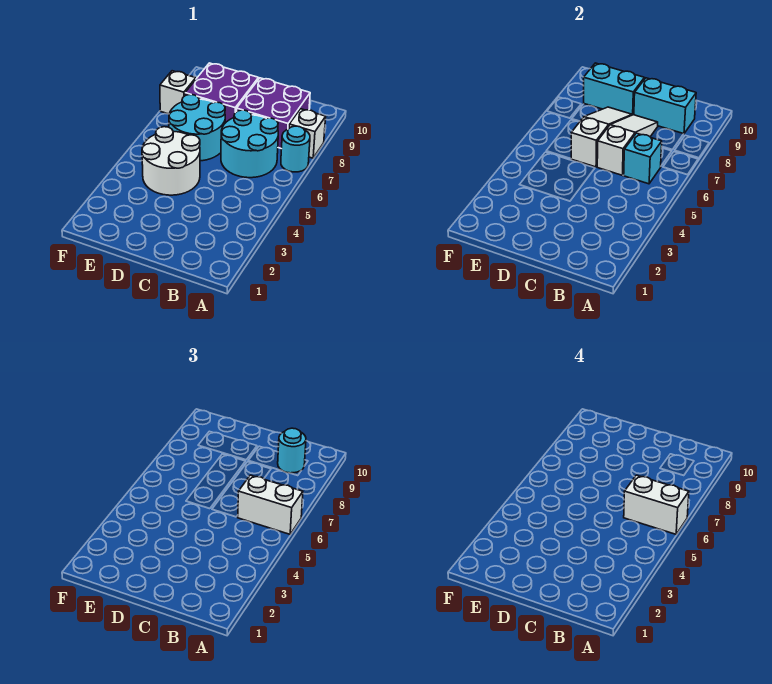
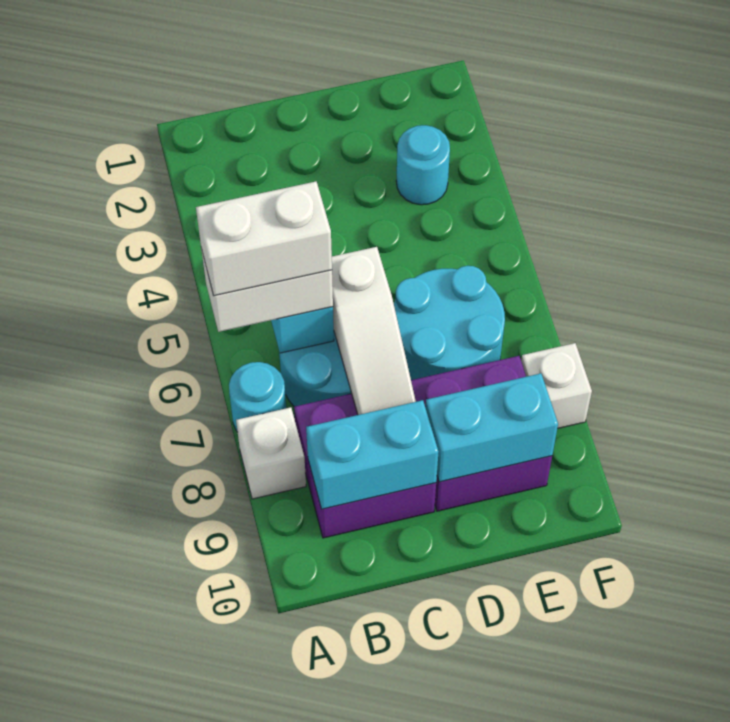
cyan 1x1 round brick [278,428,306,473] -> cyan 1x1 round brick moved to [396,125,450,205]
white 2x2 round brick [142,127,200,195] -> none
white 1x3 slope [571,107,632,167] -> none

